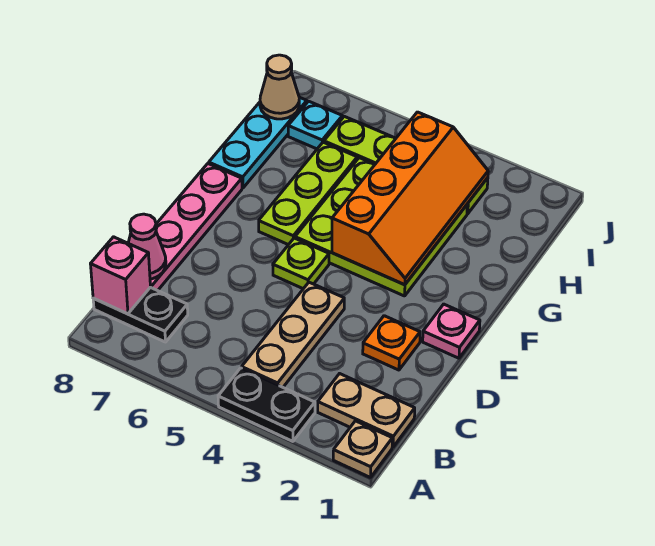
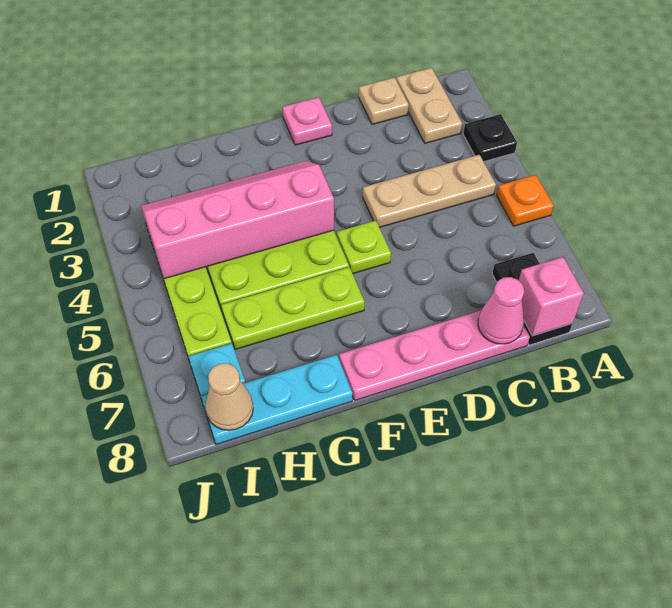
tan 1x1 plate [333,421,392,478] -> tan 1x1 plate moved to [359,77,409,124]
black 1x2 plate [218,368,315,441] -> black 1x1 plate [463,114,517,162]
orange 1x1 plate [363,316,420,370] -> orange 1x1 plate moved to [497,175,554,226]
orange 2x4 slope [332,112,488,285] -> pink 2x4 slope [141,161,334,279]

